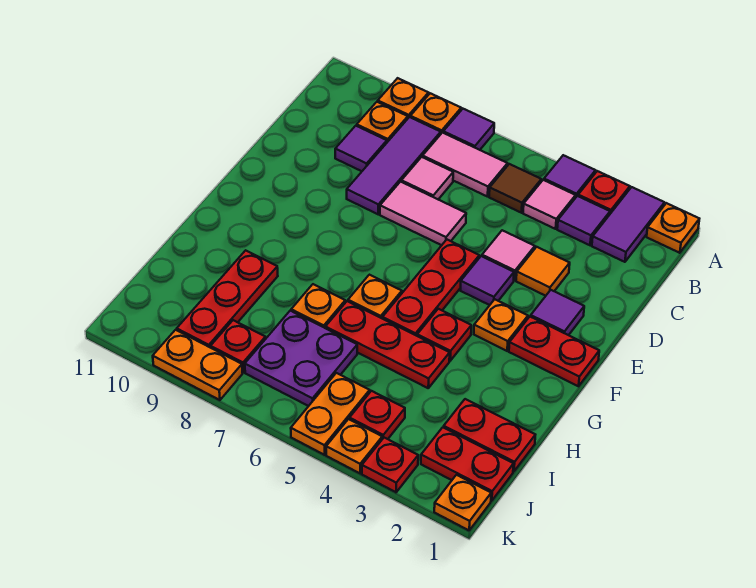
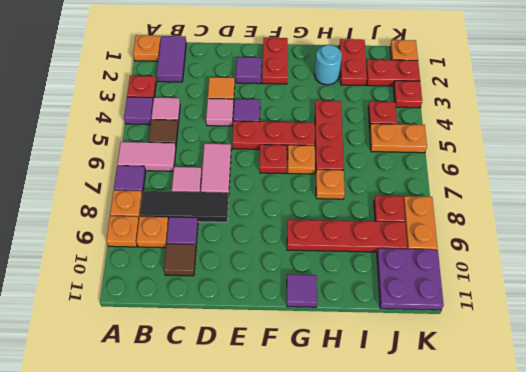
purple 1x2 tile [592,187,664,262] -> purple 1x2 tile turned to [157,36,186,82]
purple 1x1 tile [557,196,610,245] -> purple 1x1 tile moved to [287,274,317,307]
pink 1x2 tile [423,133,508,197] -> pink 1x2 tile turned to [117,142,176,171]
purple 1x3 tile [347,117,441,214] -> black 1x3 tile [140,191,229,222]
none -> brown 1x1 tile [164,244,196,276]
orange 1x1 plate [474,299,528,351] -> none
red 1x1 plate [417,309,471,361] -> red 1x1 plate moved to [259,145,287,174]
none -> cyan 1x1 round brick [314,45,342,85]
red 1x3 plate [177,250,278,348] -> red 1x4 plate [287,220,407,252]
purple 2x2 plate [245,311,357,406] -> purple 2x2 plate moved to [377,248,444,310]
red 1x2 plate [421,427,514,501] -> red 1x2 plate turned to [366,60,420,86]
orange 1x1 plate [326,419,382,473] -> none

